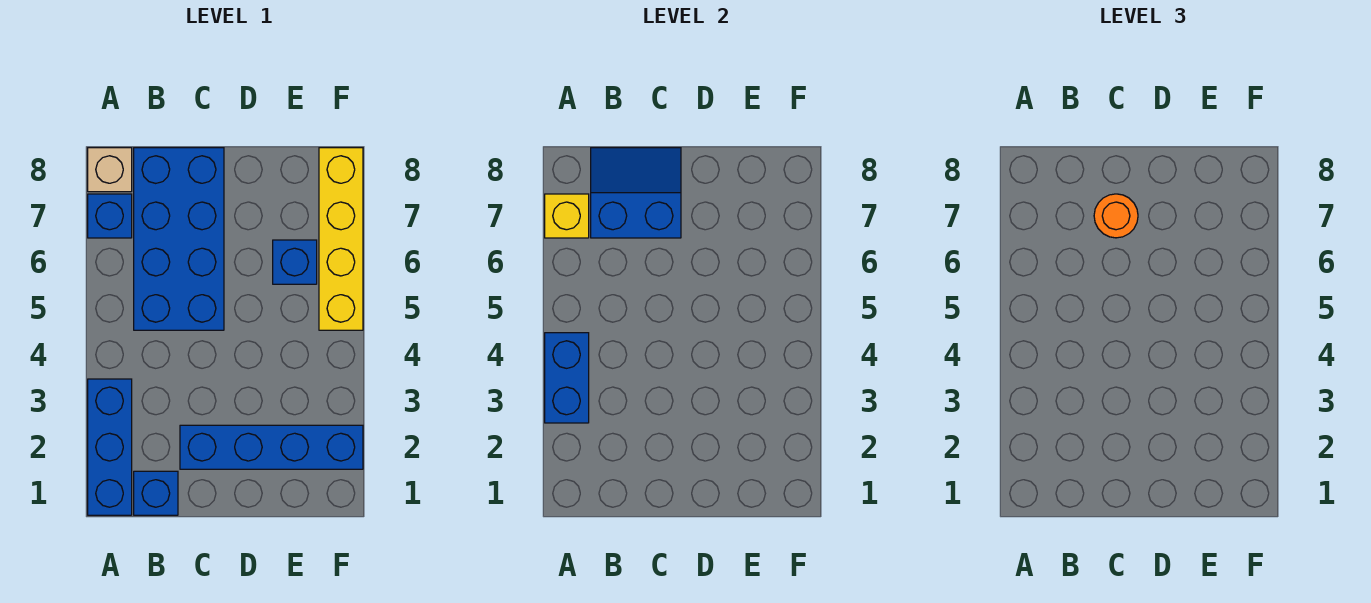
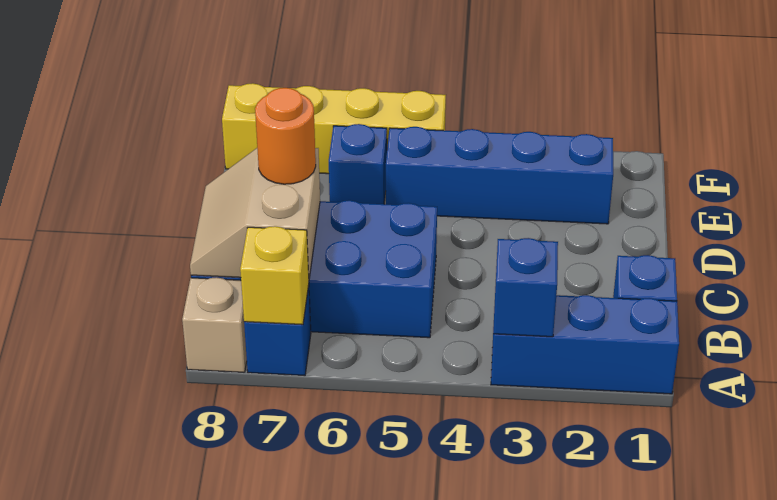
blue 1x2 brick [545,333,589,423] -> blue 1x1 brick [493,238,558,337]
blue 2x2 slope [591,148,681,238] -> tan 2x2 slope [190,148,320,278]
blue 1x4 brick [180,425,363,469] -> blue 1x4 brick turned to [386,127,613,224]

